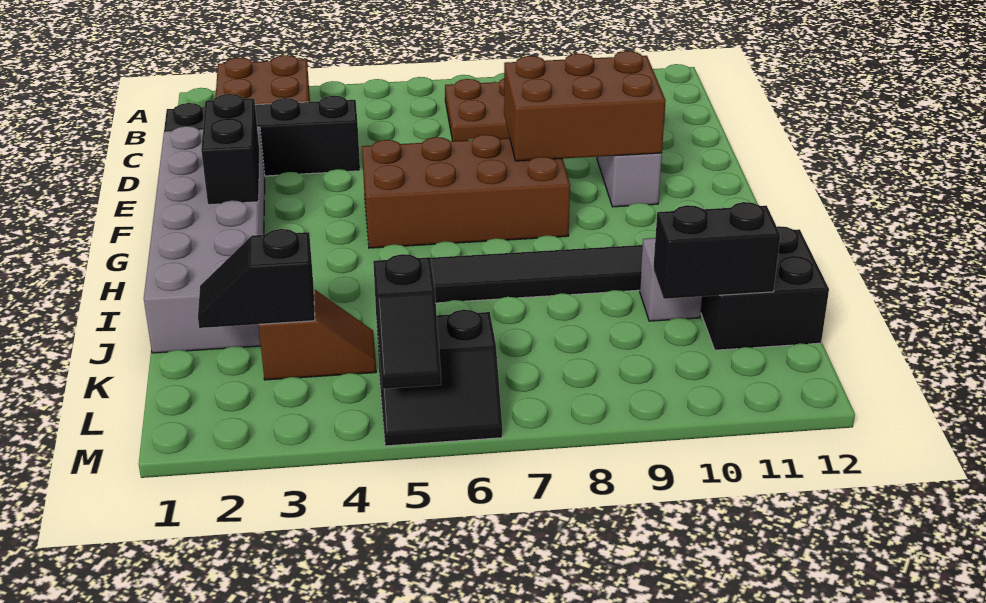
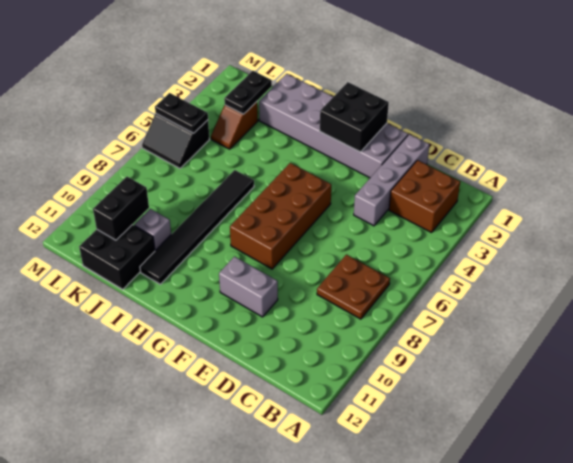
black 1x4 brick [164,96,360,176] -> grey 1x4 brick [354,134,430,226]
brown 2x3 brick [504,51,666,161] -> none
black 1x2 brick [201,94,259,205] -> black 2x2 brick [320,82,389,152]
black 1x2 slope [198,229,315,328] -> black 1x2 plate [224,71,272,114]
black 2x2 slope [376,310,502,446] -> black 2x2 slope turned to [142,114,210,168]
black 1x2 slope [373,254,441,389] -> black 1x2 plate [155,93,208,133]

